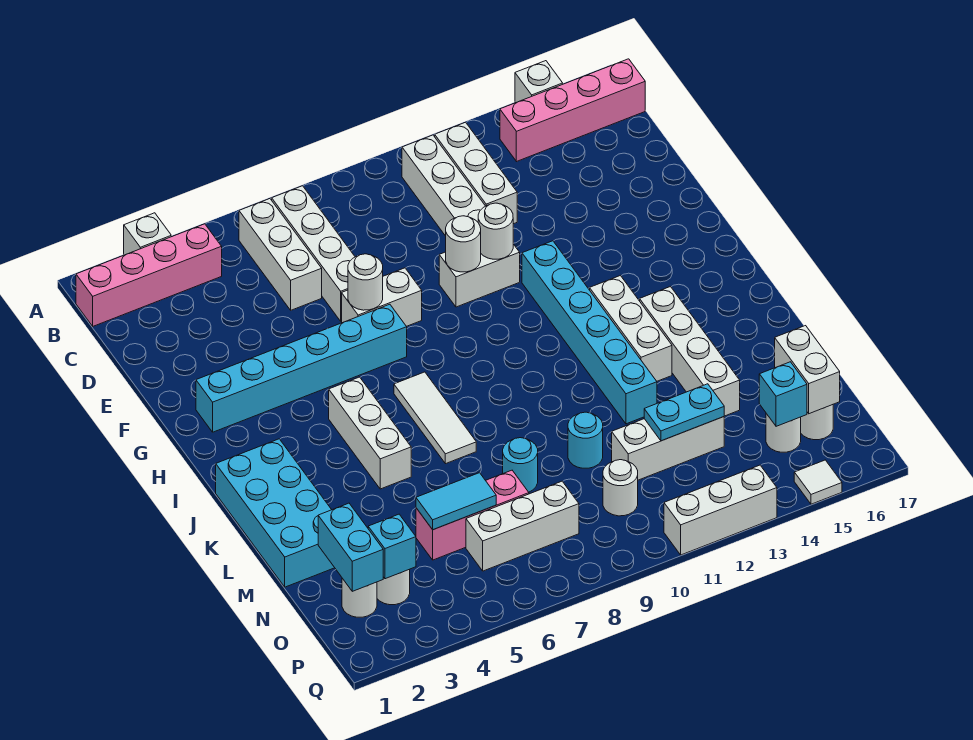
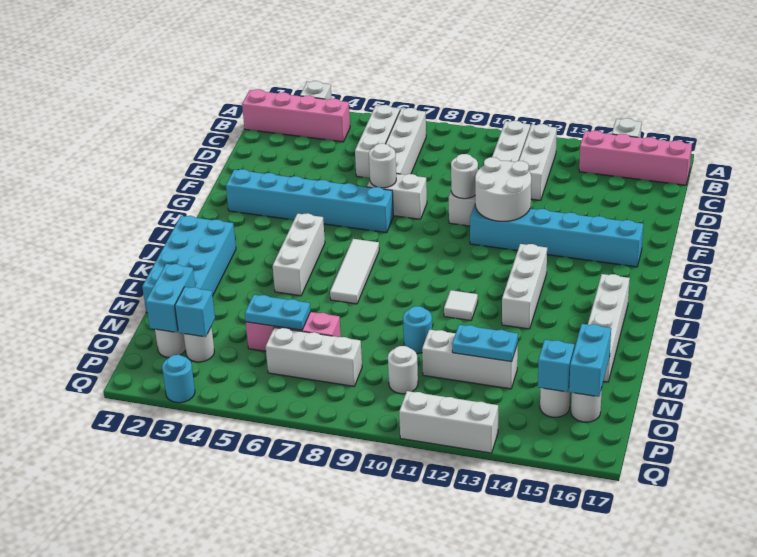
white 1x1 round brick [478,203,513,259] -> white 2x2 round brick [475,157,531,221]
cyan 1x6 brick [522,241,657,424] -> cyan 1x6 brick turned to [470,205,643,267]
white 1x4 brick [640,287,740,416] -> white 1x4 brick moved to [588,274,630,382]
cyan 1x1 round brick [503,438,538,492] -> cyan 1x1 round brick moved to [162,355,195,403]
cyan 1x2 tile [416,473,496,530] -> cyan 1x2 plate [245,295,310,330]
white 1x2 brick [775,326,840,414] -> cyan 1x2 brick [569,324,611,397]
white 1x1 tile [794,460,842,504] -> white 1x1 tile moved to [444,290,478,321]

